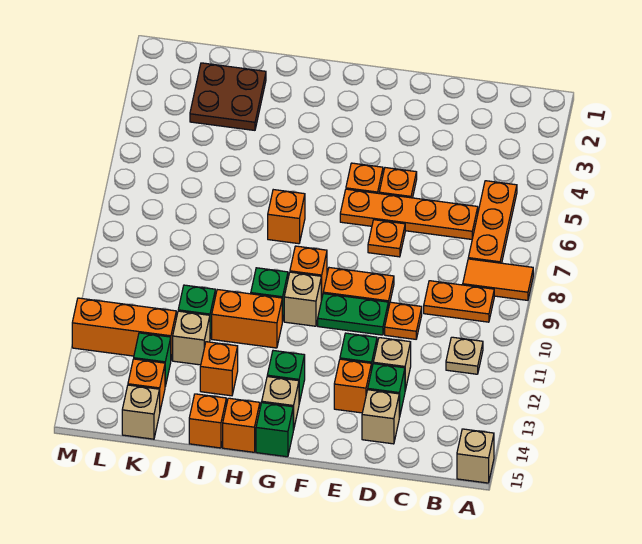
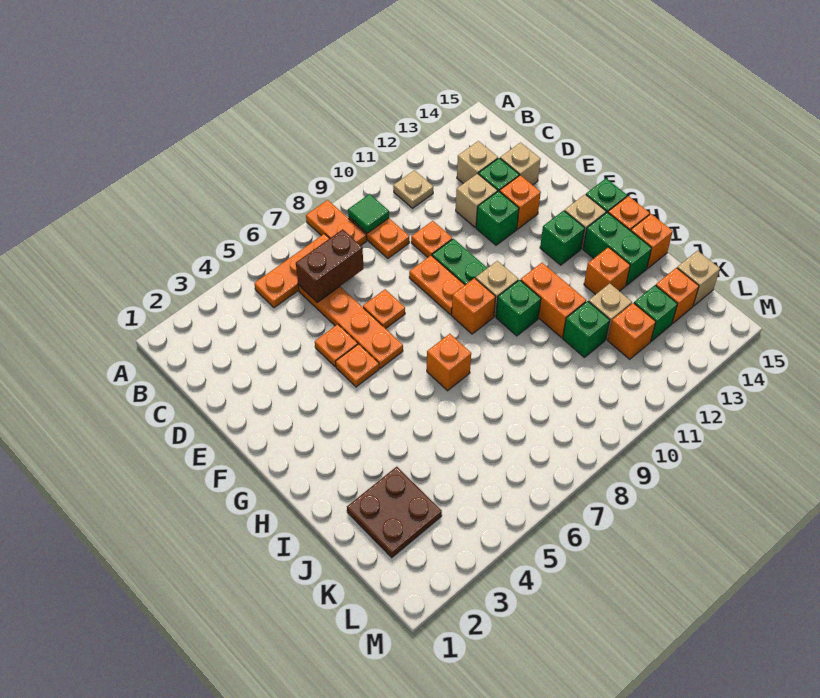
orange 1x2 tile [463,259,533,300] -> orange 1x2 plate [306,200,367,245]
tan 1x1 brick [457,429,494,483] -> tan 1x1 brick moved to [457,141,498,184]
none -> green 1x1 tile [348,194,389,233]
none -> brown 1x2 brick [296,229,364,303]
none -> green 1x2 brick [583,212,652,285]
orange 1x3 brick [72,298,176,359] -> orange 1x1 brick [608,303,656,359]

